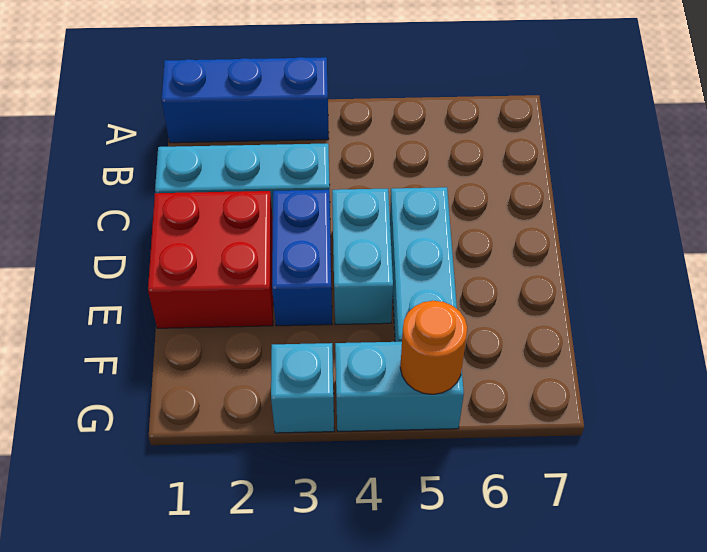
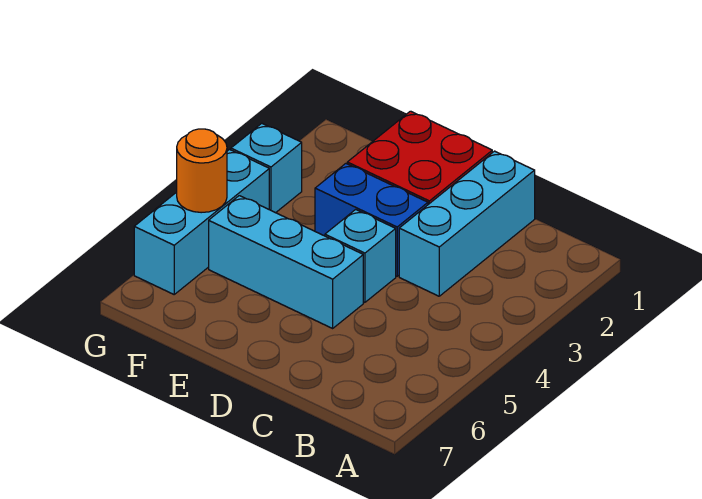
blue 1x3 brick [161,57,329,143] -> none
cyan 1x2 brick [332,189,393,325] -> cyan 1x1 brick [325,209,396,302]
cyan 1x2 brick [335,342,464,431] -> cyan 1x3 brick [134,150,269,294]

